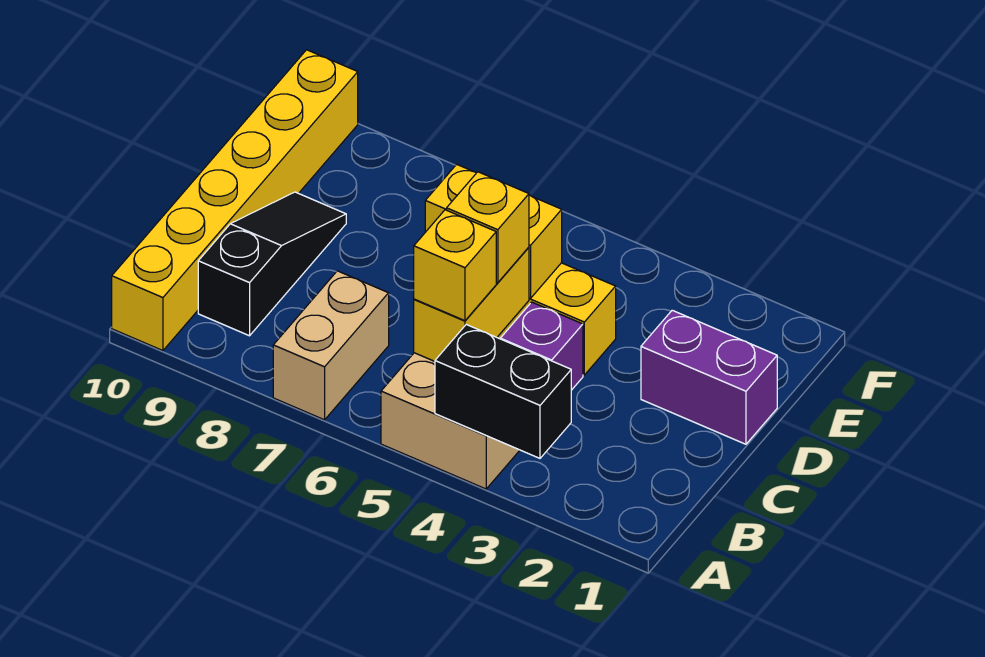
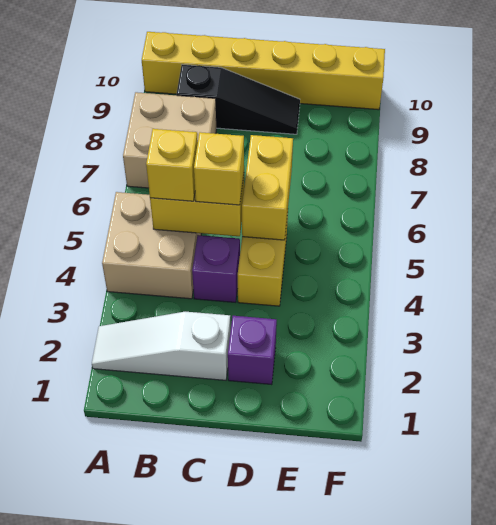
none -> white 1x3 slope [92,312,231,380]
black 1x2 brick [435,325,571,458] -> none
tan 1x2 brick [273,271,389,420] -> tan 2x2 brick [123,92,217,188]
purple 1x2 brick [641,310,777,444] -> purple 1x1 brick [228,316,277,385]

